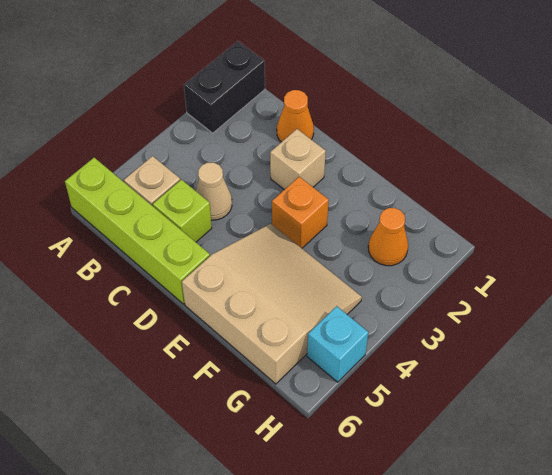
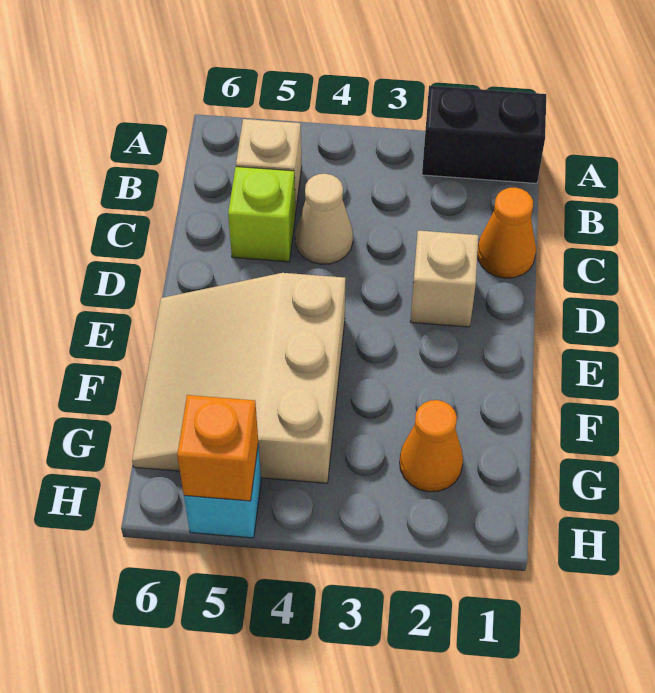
lime 1x4 brick [65,158,210,304] -> none
orange 1x1 brick [272,177,329,248] -> orange 1x1 brick moved to [177,395,258,501]
tan 3x3 slope [182,224,362,384] -> tan 3x3 slope turned to [132,273,345,483]

